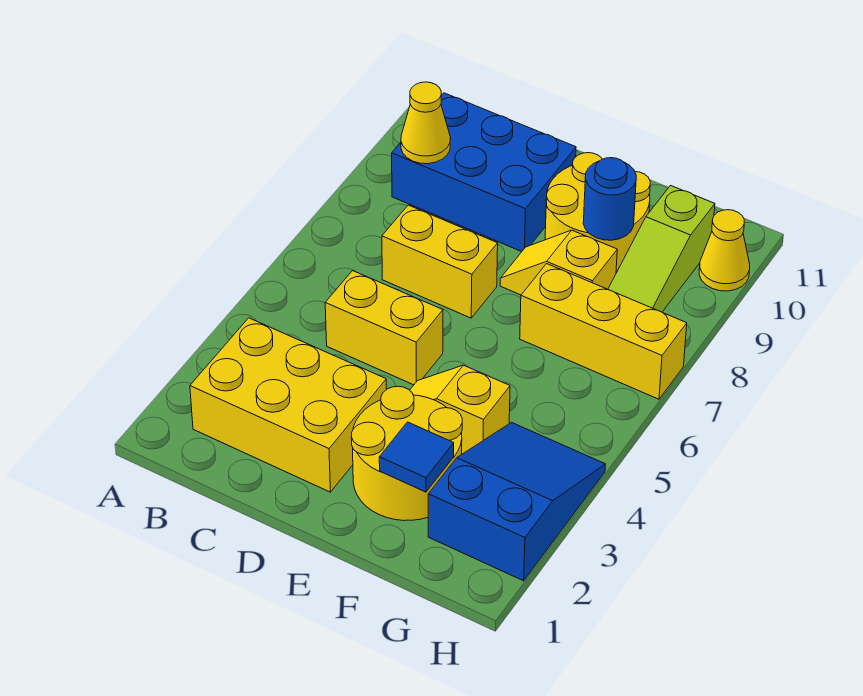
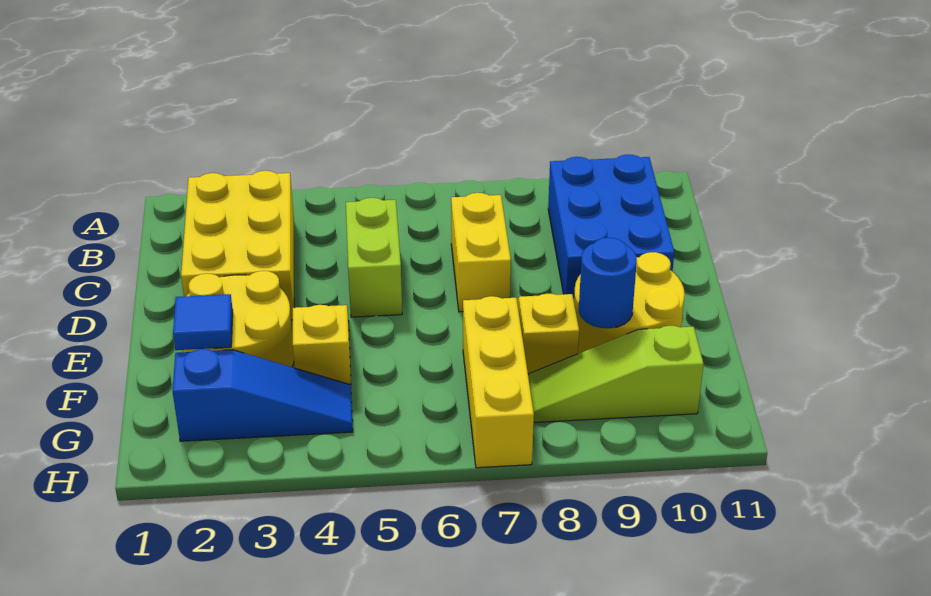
yellow 1x1 cone [401,82,451,164] -> none
yellow 1x2 brick [325,271,443,385] -> lime 1x2 brick [346,198,402,317]
blue 2x3 slope [428,422,605,581] -> blue 1x3 slope [173,349,353,441]
yellow 1x1 cone [699,210,750,291] -> none

